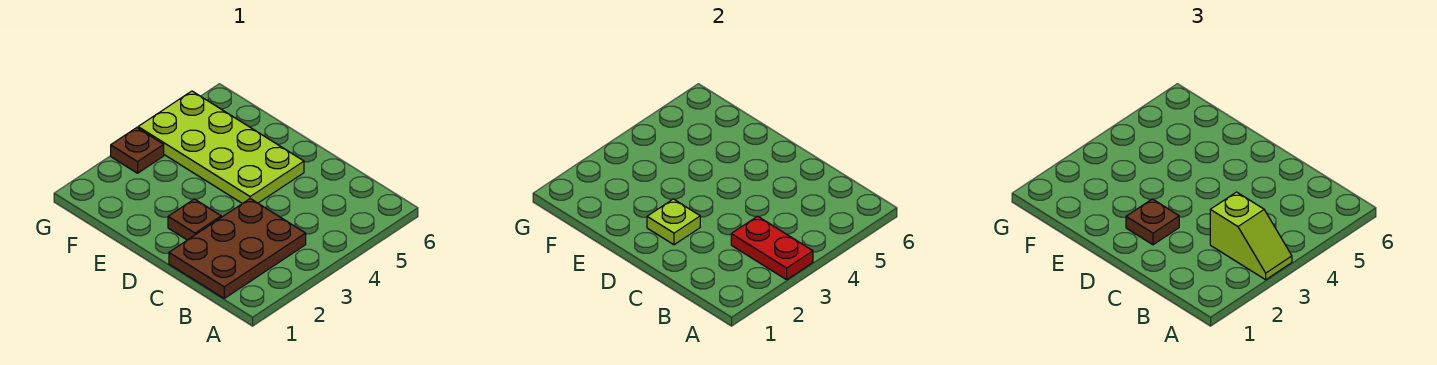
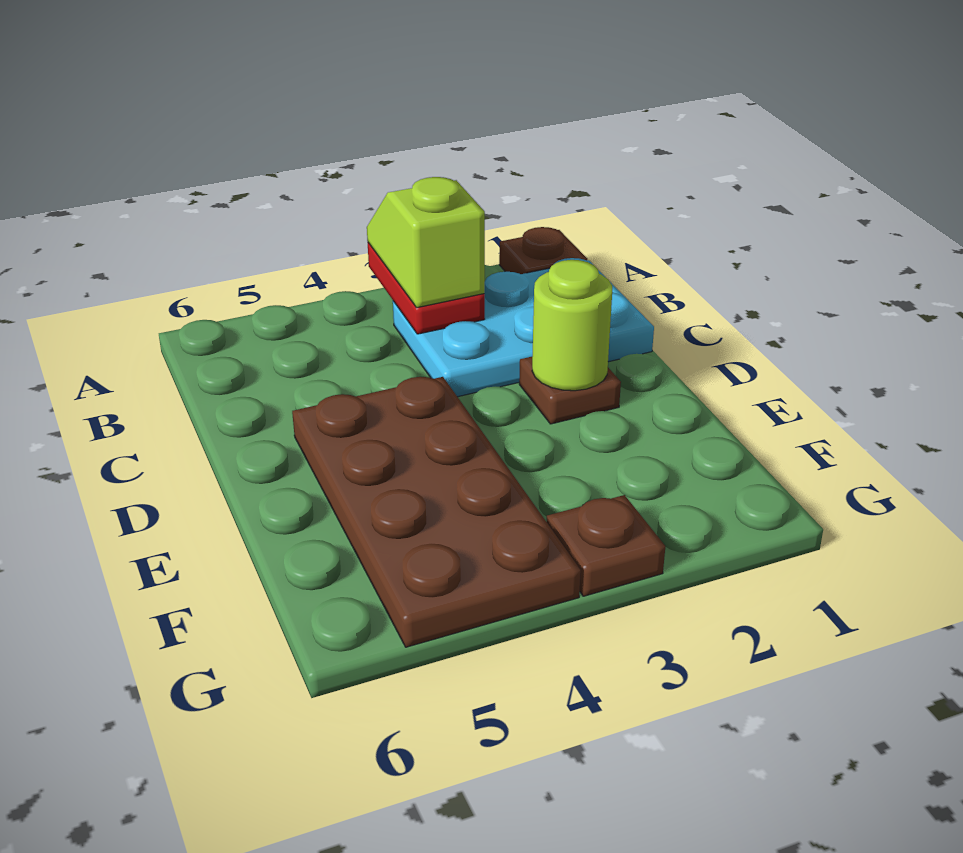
brown 2x3 plate [169,199,306,298] -> cyan 2x3 plate [393,258,654,397]
lime 1x1 plate [647,199,700,245] -> lime 1x1 round brick [532,260,612,391]
brown 1x1 plate [1126,199,1179,245] -> brown 1x1 plate moved to [499,227,587,274]
lime 2x4 plate [138,91,304,204] -> brown 2x4 plate [292,377,581,647]

